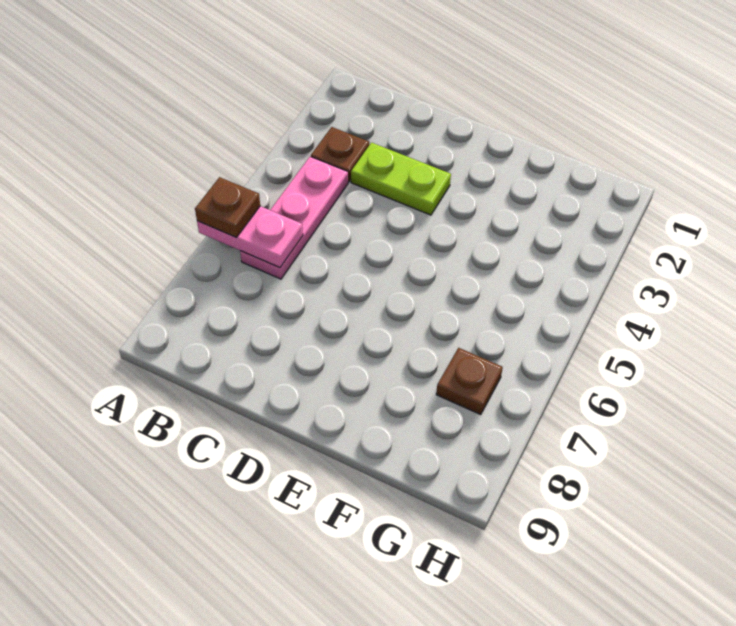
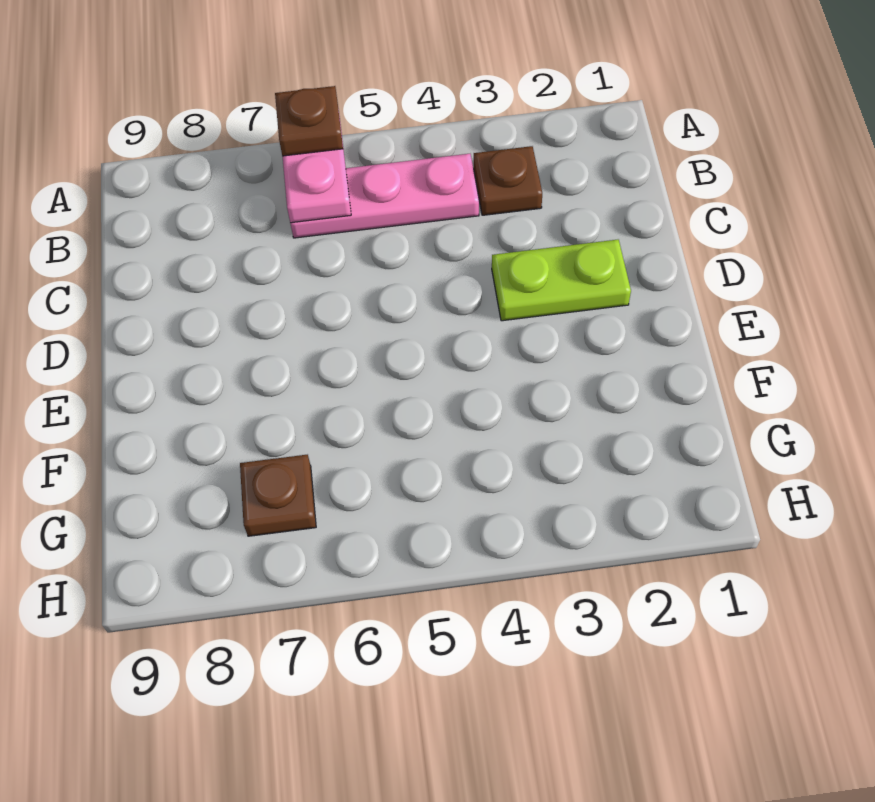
lime 1x2 plate [351,143,451,215] -> lime 1x2 plate turned to [492,240,631,321]

